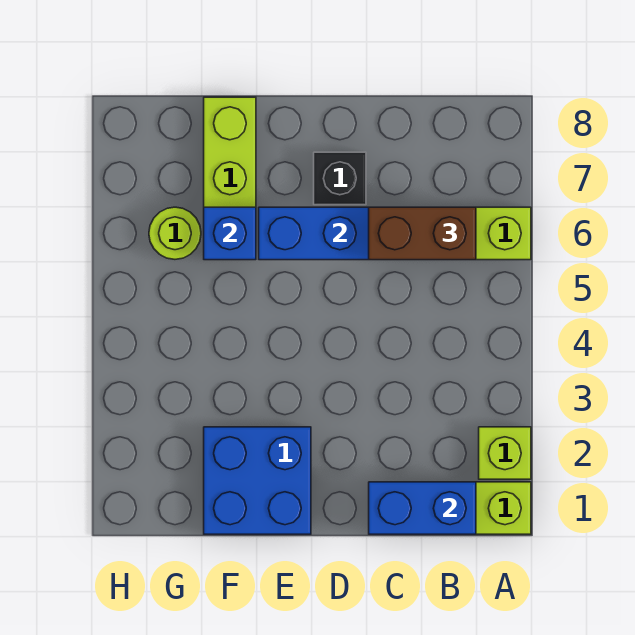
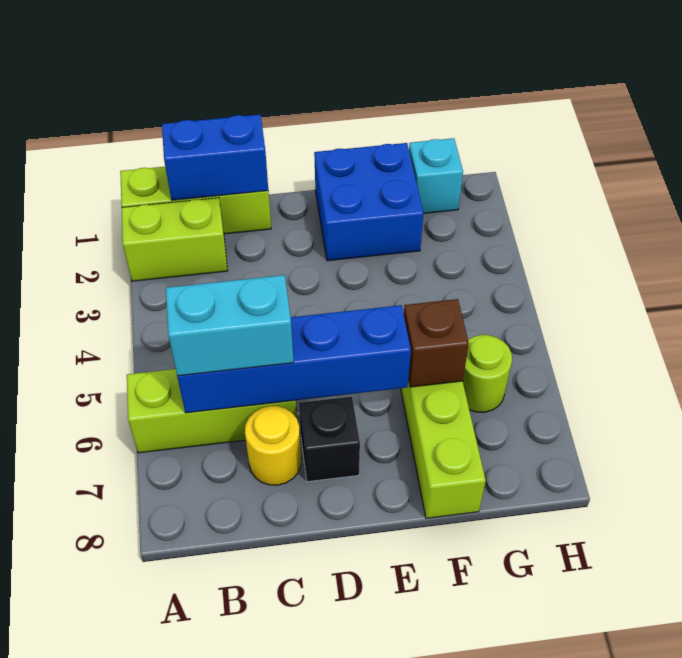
lime 1x1 brick [479,427,531,479] -> lime 1x2 brick [122,198,228,281]
brown 1x2 brick [369,207,476,260] -> cyan 1x2 brick [166,275,294,376]
none -> yellow 1x1 round brick [245,406,301,485]
blue 1x1 brick [204,207,256,260] -> brown 1x1 brick [404,299,469,387]
none -> cyan 1x1 brick [409,138,463,213]

